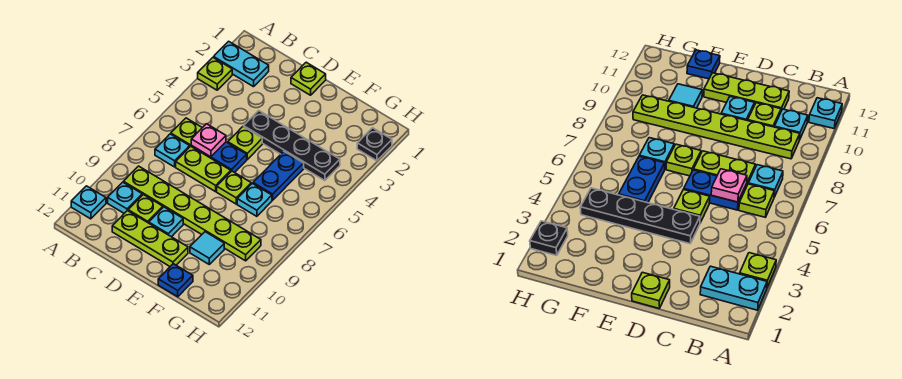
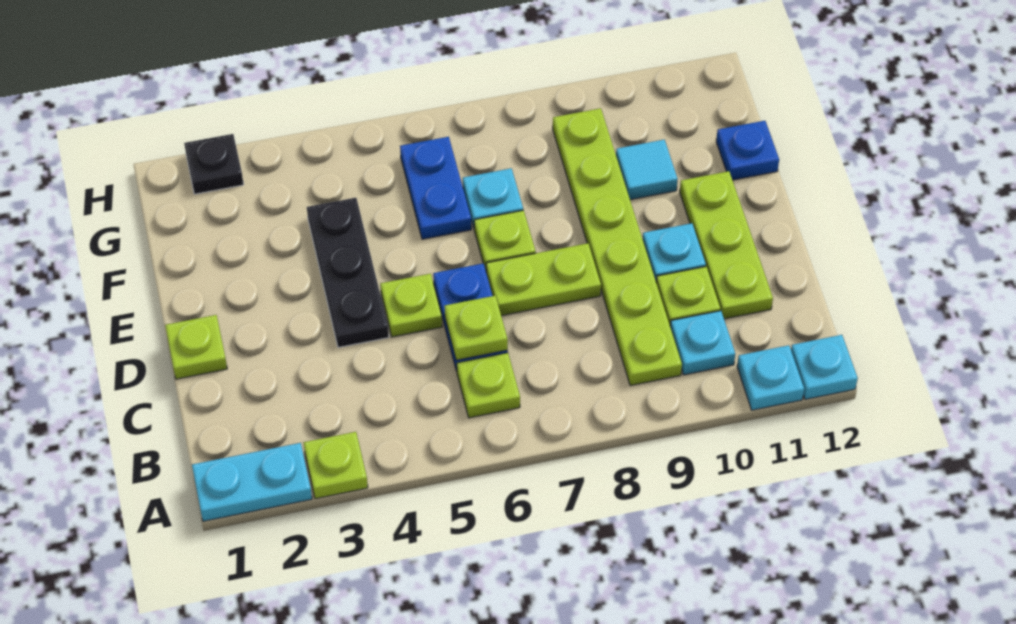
cyan 1x2 plate [214,41,269,87] -> cyan 1x2 plate turned to [192,443,312,521]
cyan 1x1 plate [155,134,190,167] -> cyan 1x1 plate moved to [791,335,858,399]
pink 1x1 plate [191,124,226,157] -> lime 1x1 plate [444,296,508,360]
lime 1x2 plate [176,146,231,192] -> lime 1x2 plate turned to [486,243,601,316]
black 1x4 plate [244,111,340,181] -> black 1x3 plate [307,198,389,347]
blue 1x2 plate [253,151,304,200] -> blue 1x2 plate turned to [400,137,471,239]

